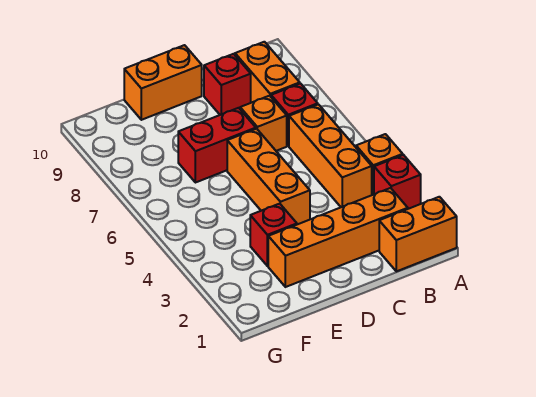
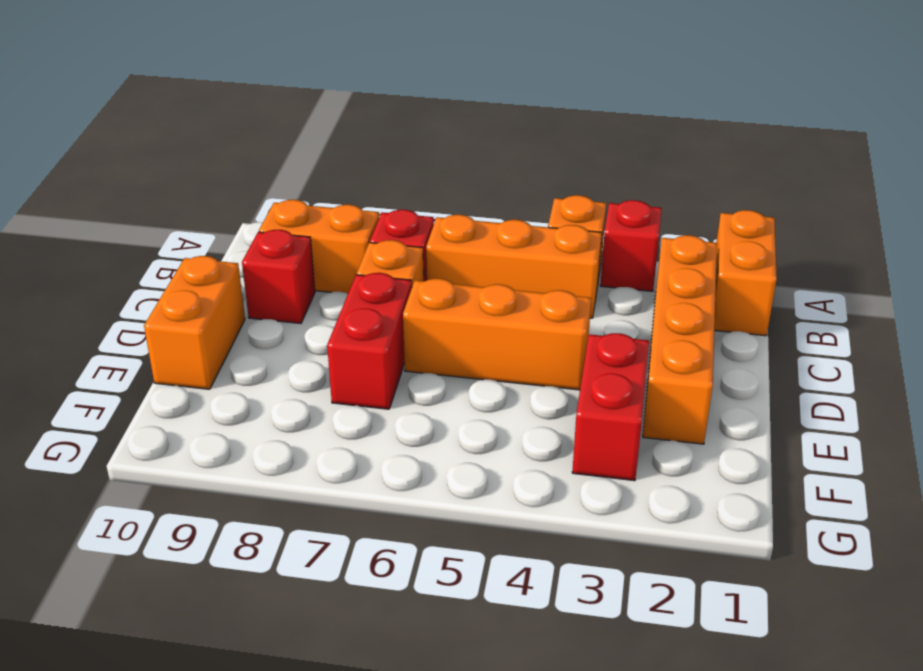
red 1x1 brick [250,204,297,266] -> red 1x2 brick [572,333,649,481]

